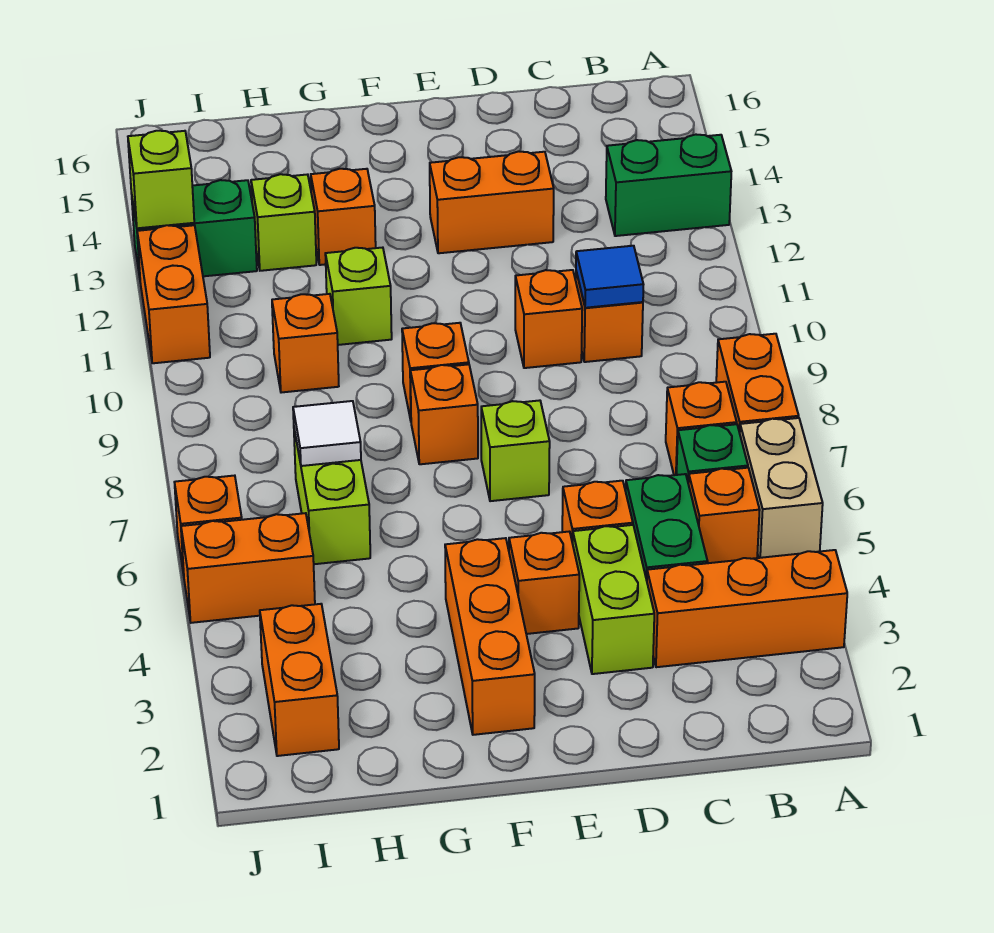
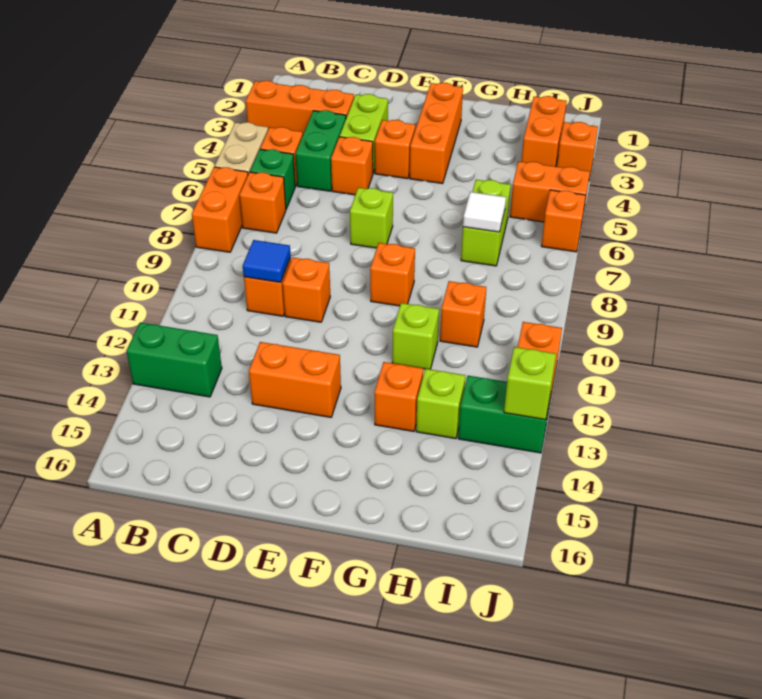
orange 1x1 brick [410,364,478,464] -> orange 1x1 brick moved to [557,122,598,180]

